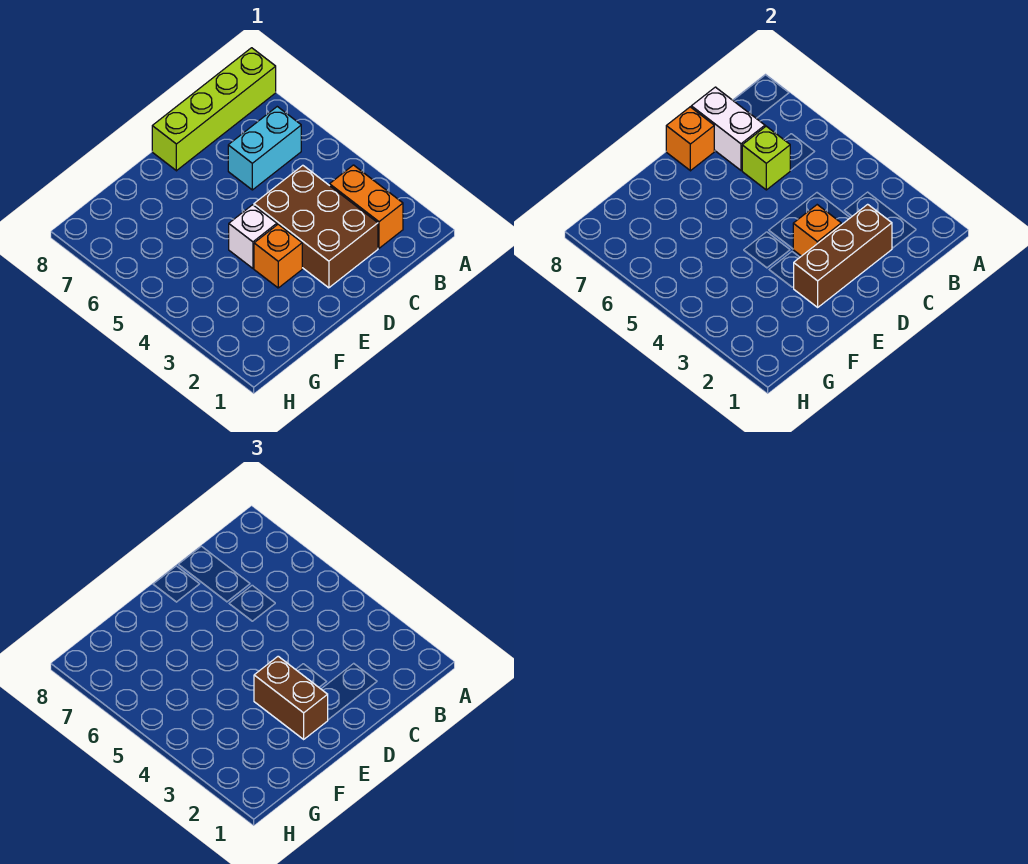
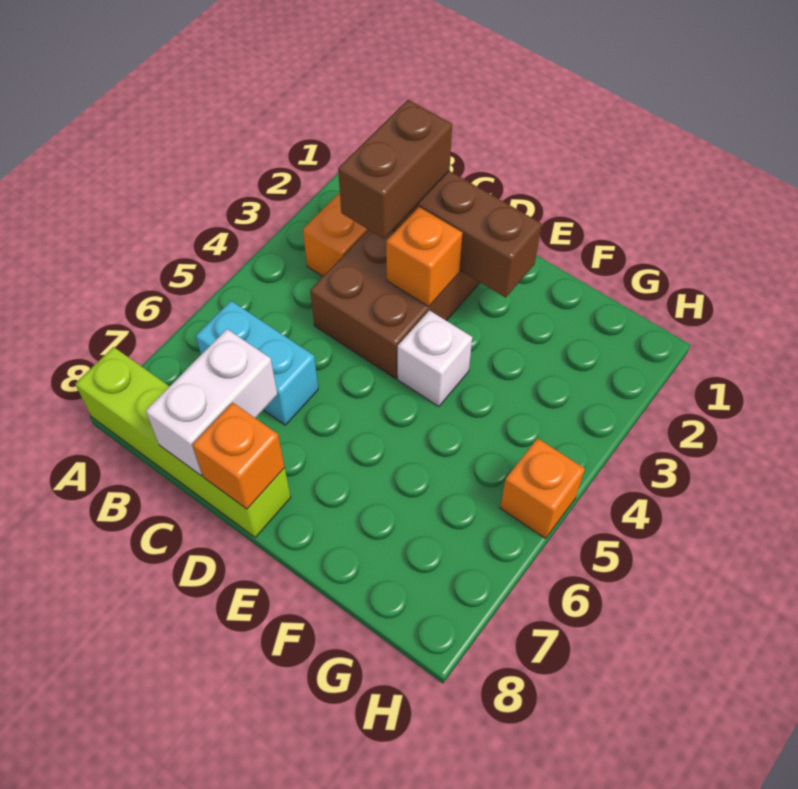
lime 1x1 brick [742,126,790,190] -> none
brown 1x2 brick [254,656,328,739] -> brown 1x2 brick moved to [338,100,452,239]
orange 1x1 brick [254,224,302,288] -> orange 1x1 brick moved to [500,438,585,538]

